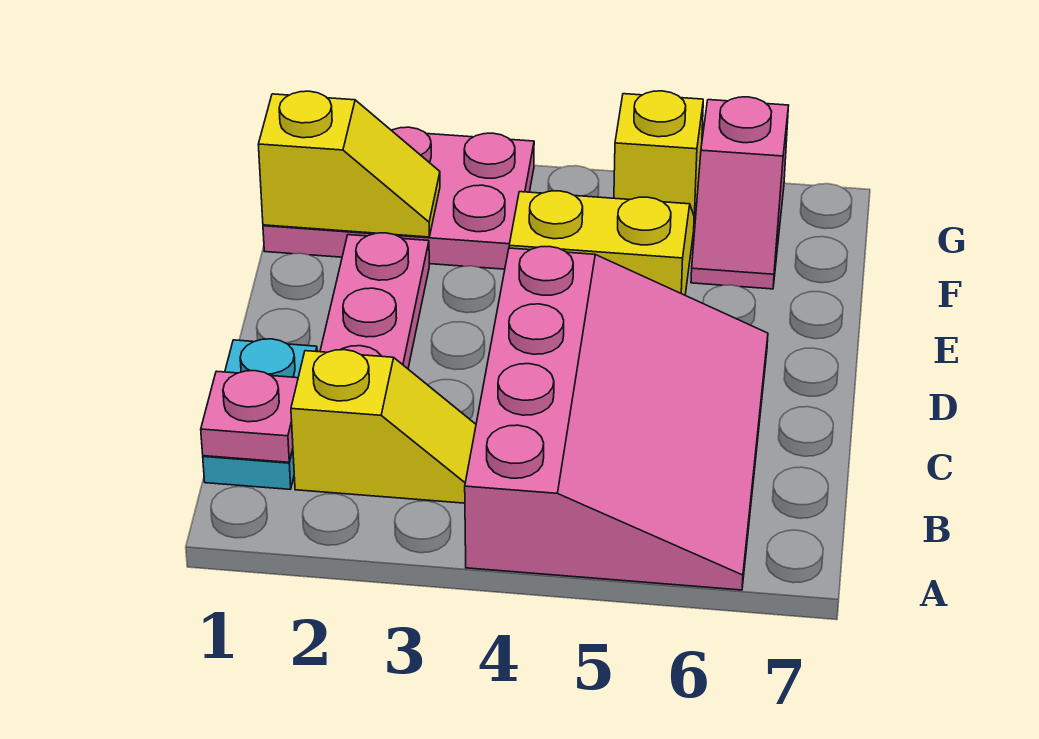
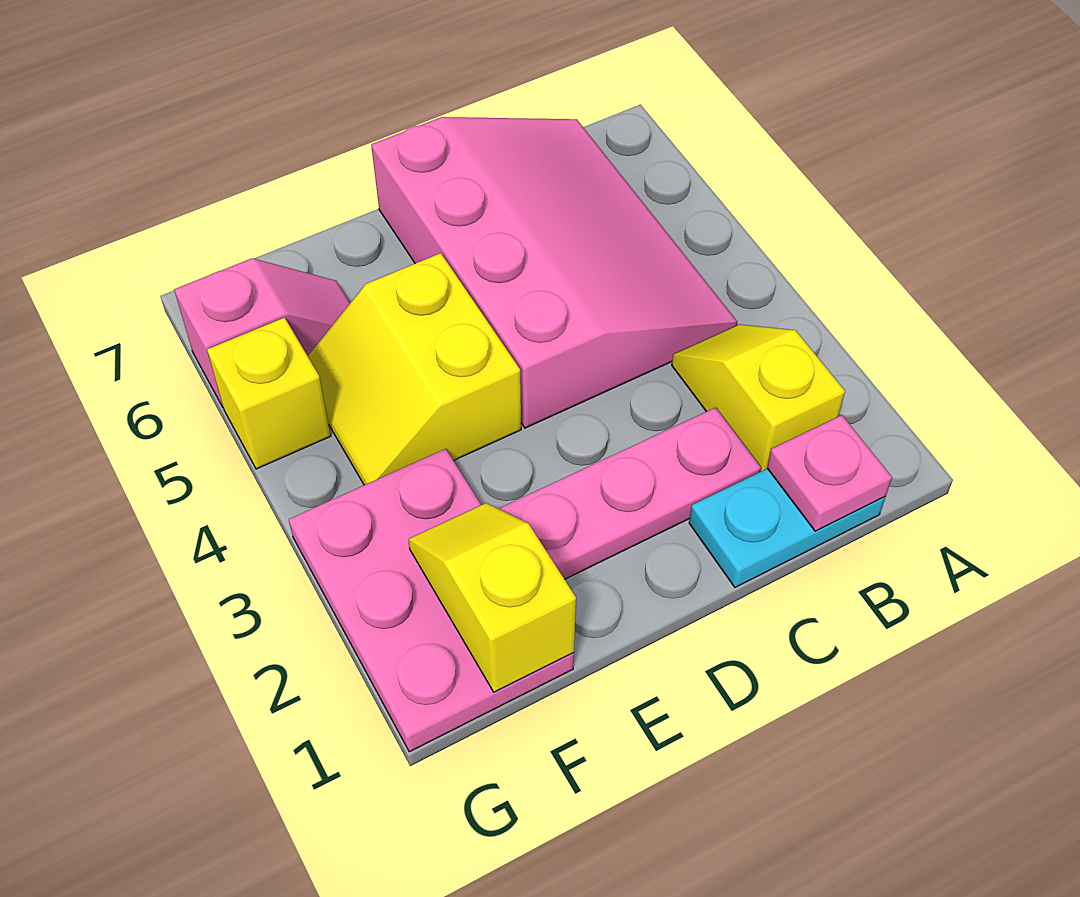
pink 3x4 slope [465,247,768,590] -> pink 3x4 slope turned to [371,117,737,428]

